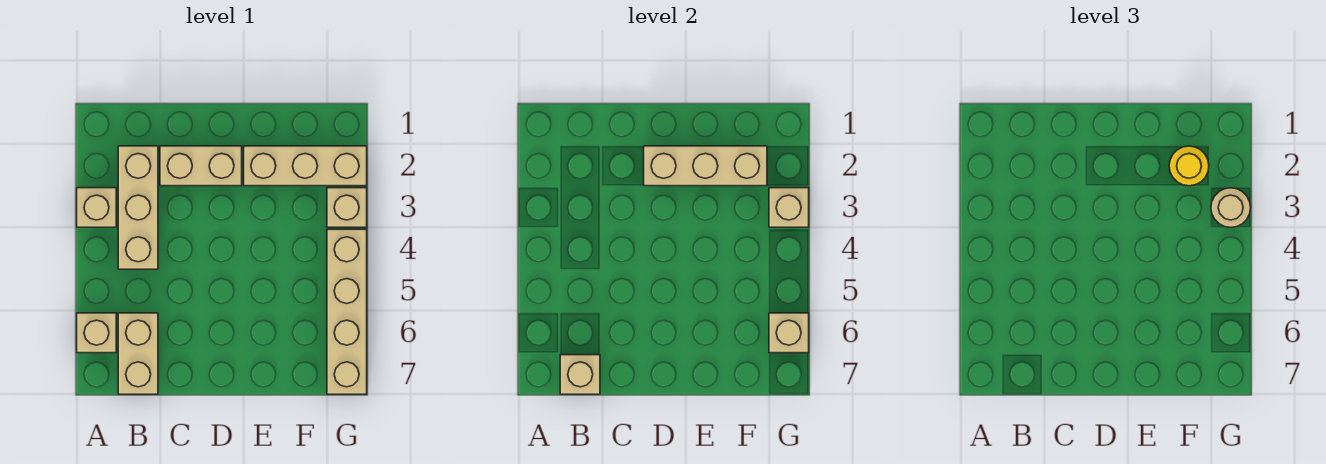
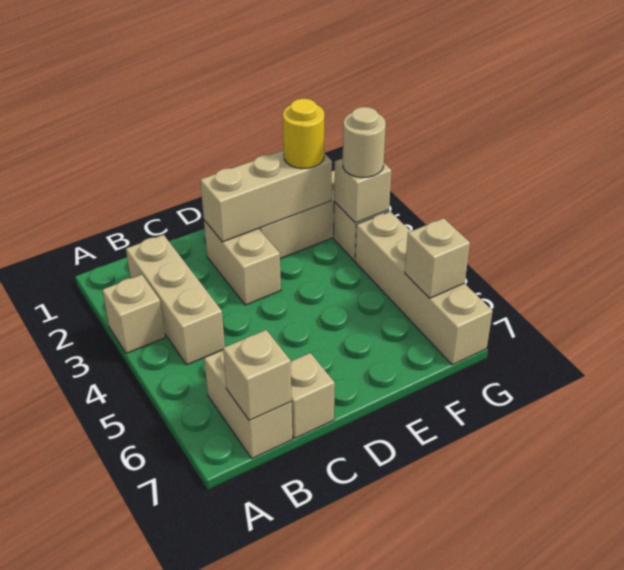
tan 1x1 brick [77,313,116,353] -> tan 1x1 brick moved to [291,353,335,439]
tan 1x2 brick [160,146,242,186] -> tan 1x2 brick turned to [204,220,281,305]

